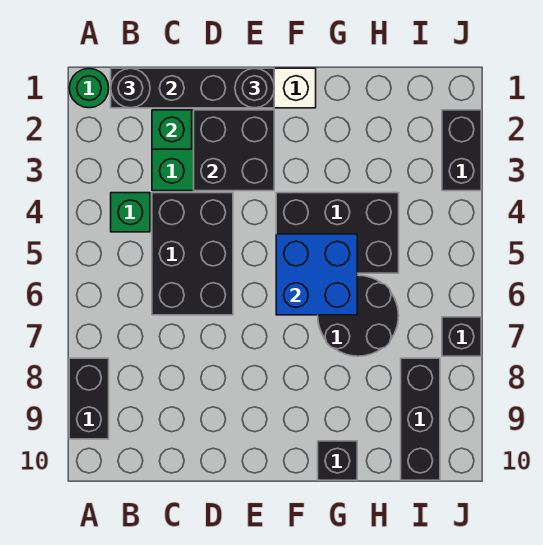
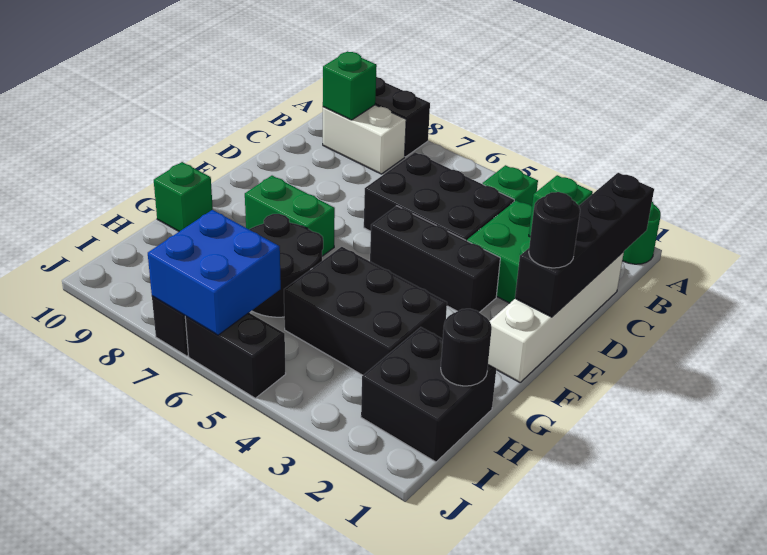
black 1x1 round brick [111,68,150,108] -> black 1x1 round brick moved to [441,309,492,386]
none -> white 1x2 brick [323,105,406,174]
none -> green 1x1 brick [323,51,377,120]
black 2x2 brick [194,110,274,191] -> black 2x2 brick moved to [361,327,496,462]
black 2x3 brick [276,193,399,273] -> black 2x3 brick turned to [284,247,447,375]
blue 2x2 brick [276,234,357,315] -> blue 2x2 brick moved to [148,210,281,335]
none -> green 1x2 brick [245,176,335,256]
black 1x1 brick [318,441,357,480] -> green 1x1 brick [154,162,213,231]
black 1x3 brick [401,358,440,480] -> black 1x3 brick moved to [370,206,500,312]
black 1x2 brick [442,110,481,191] -> black 1x2 brick moved to [185,313,286,398]

